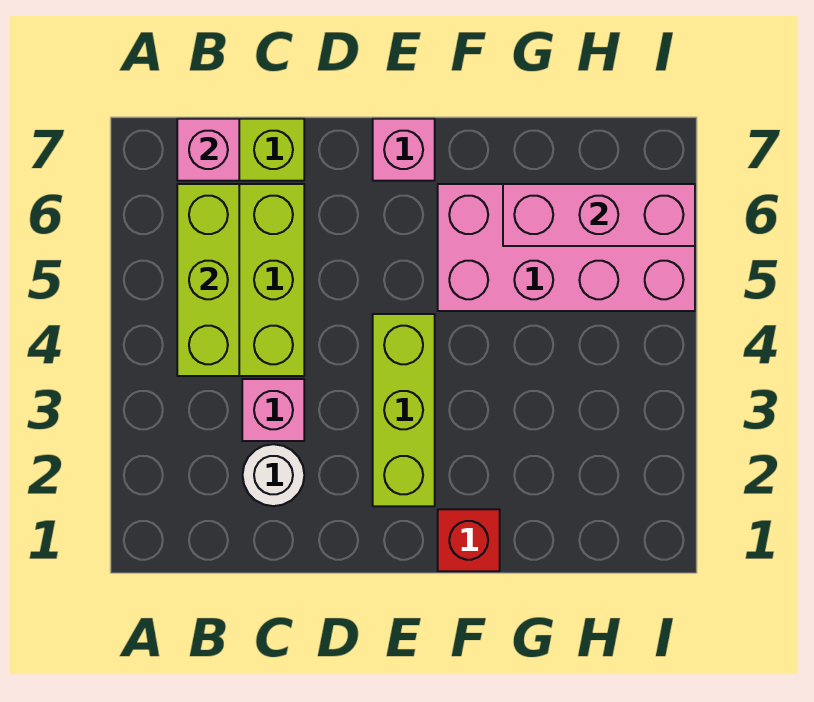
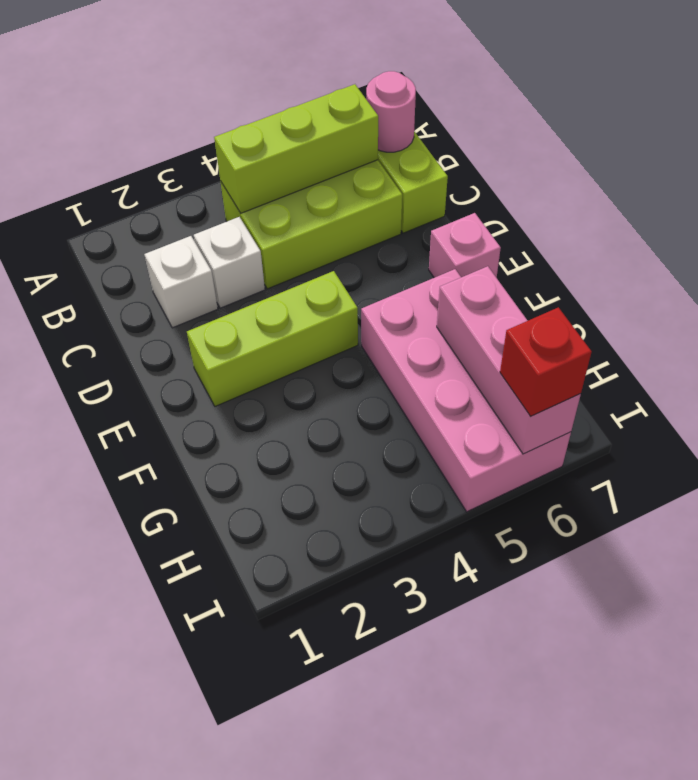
pink 1x1 brick [177,119,239,181] -> pink 1x1 round brick [366,71,416,152]
white 1x1 round brick [243,444,304,506] -> white 1x1 brick [144,236,218,328]
pink 1x1 brick [242,379,304,441] -> white 1x1 brick [194,217,265,308]
red 1x1 brick [438,509,500,571] -> red 1x1 brick moved to [500,307,592,416]

